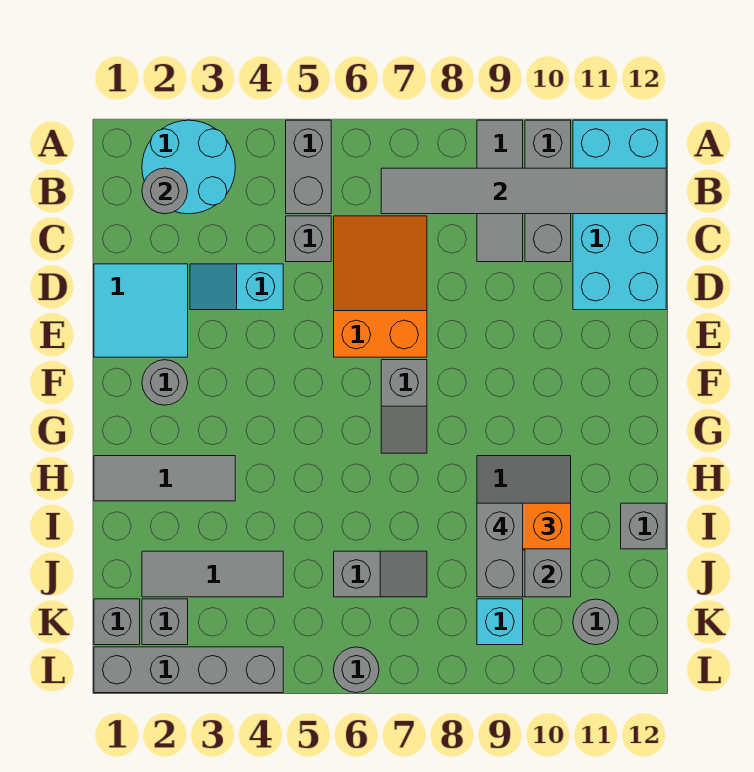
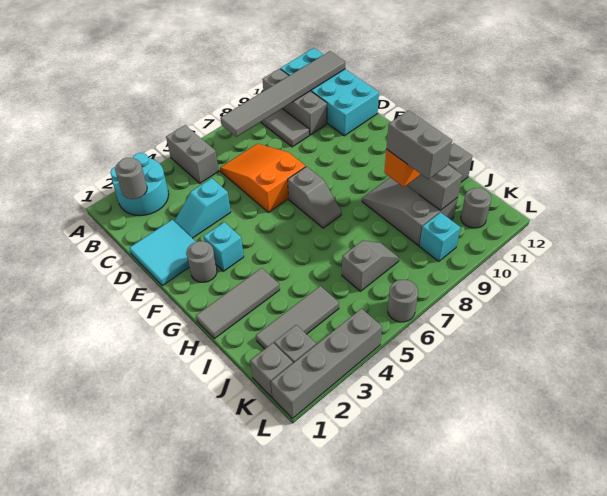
grey 1x1 brick [286,216,331,262] -> none
none -> cyan 1x1 brick [204,222,244,271]

